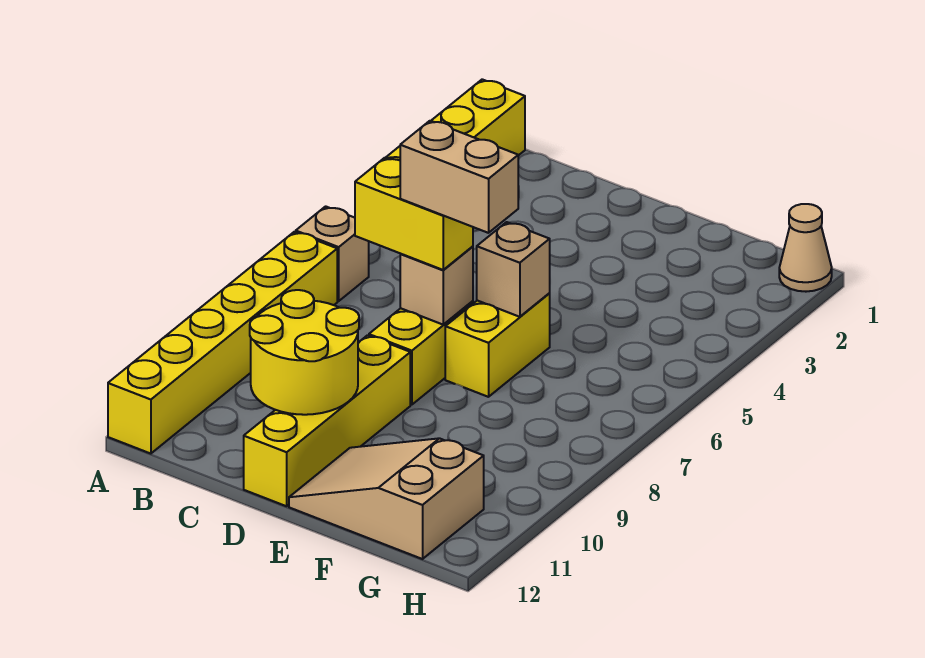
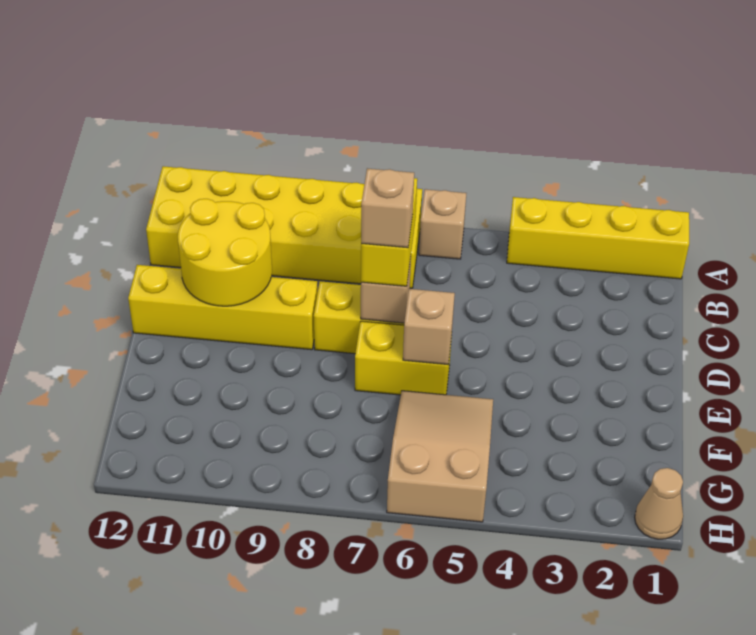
yellow 1x6 brick [108,232,337,454] -> yellow 2x6 brick [146,166,422,288]
tan 1x2 brick [400,121,518,233] -> tan 1x1 brick [361,168,414,248]
tan 2x3 slope [289,438,484,559] -> tan 2x3 slope moved to [387,391,493,522]

